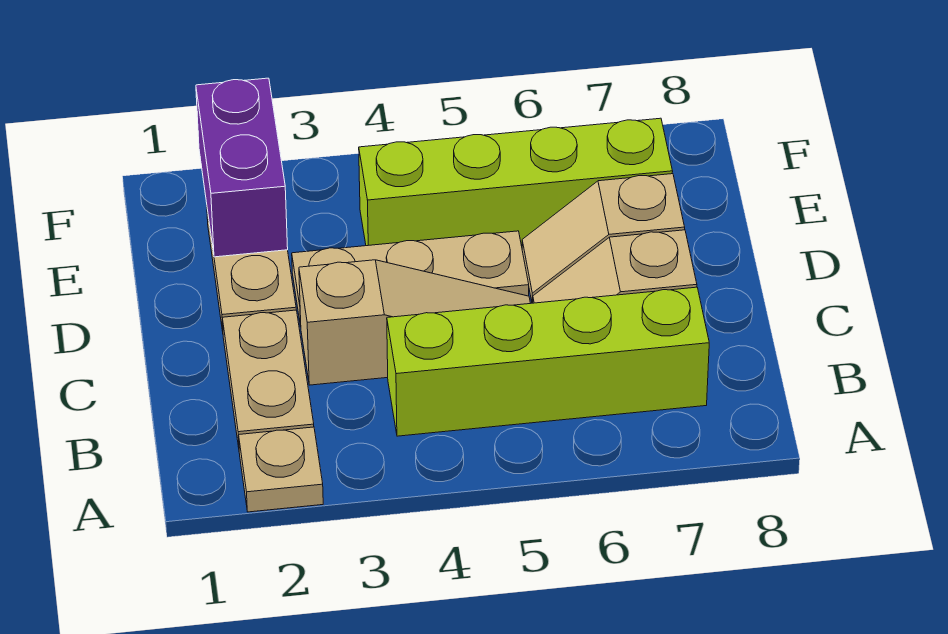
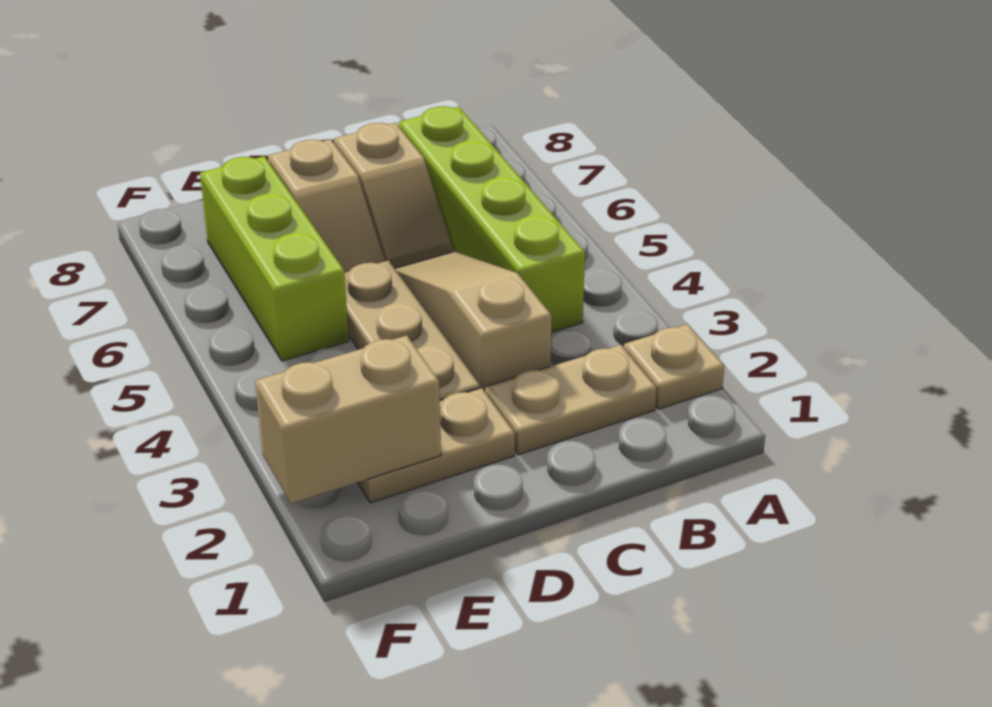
purple 1x2 brick [196,78,288,257] -> tan 1x2 brick [255,335,441,504]
lime 1x4 brick [359,118,673,246] -> lime 1x3 brick [200,156,349,361]

